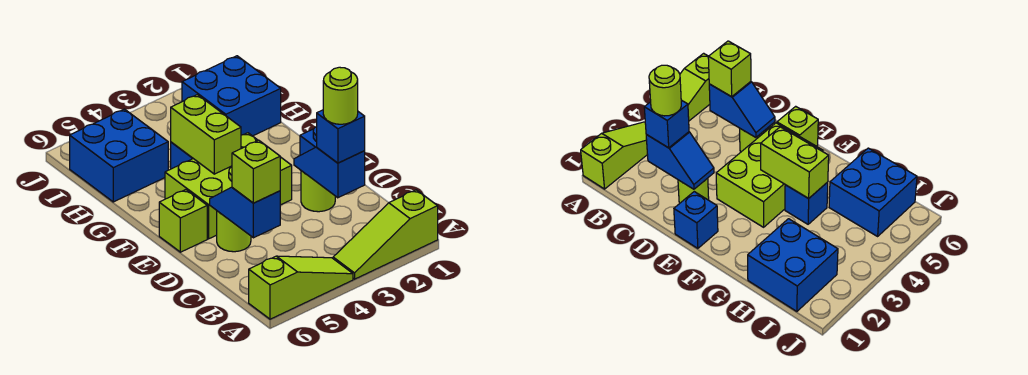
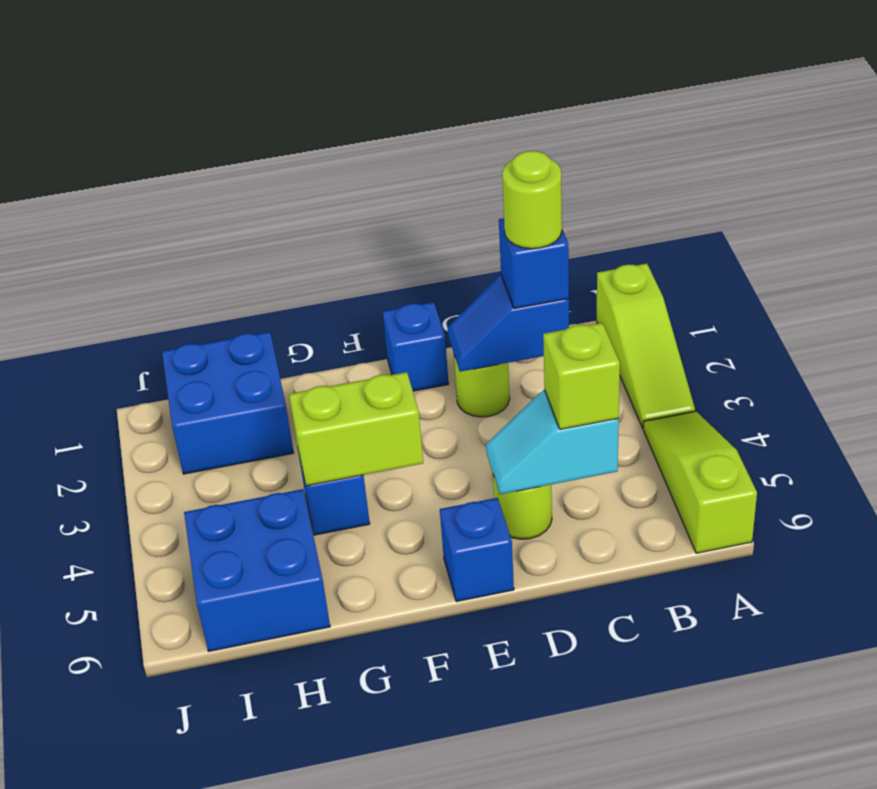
blue 1x2 slope [210,187,280,238] -> cyan 1x2 slope [486,390,619,494]
lime 2x3 brick [165,133,292,239] -> none
lime 1x1 brick [159,190,207,252] -> blue 1x1 brick [440,498,514,602]

